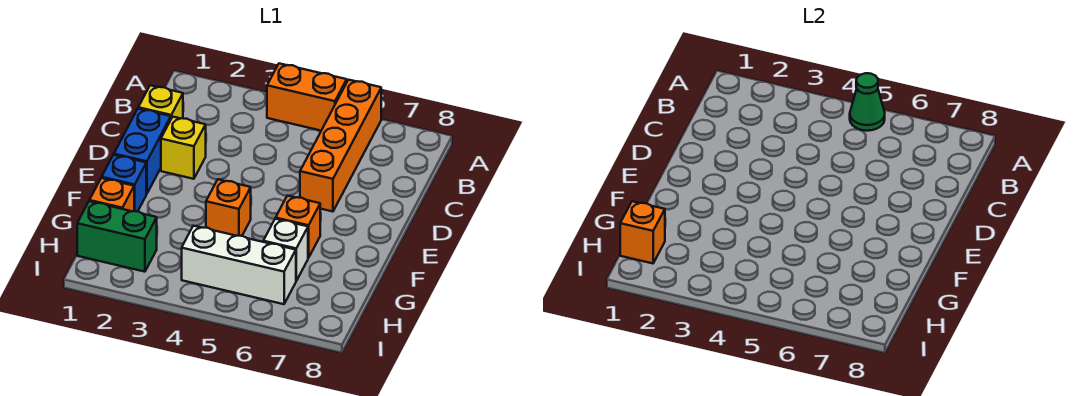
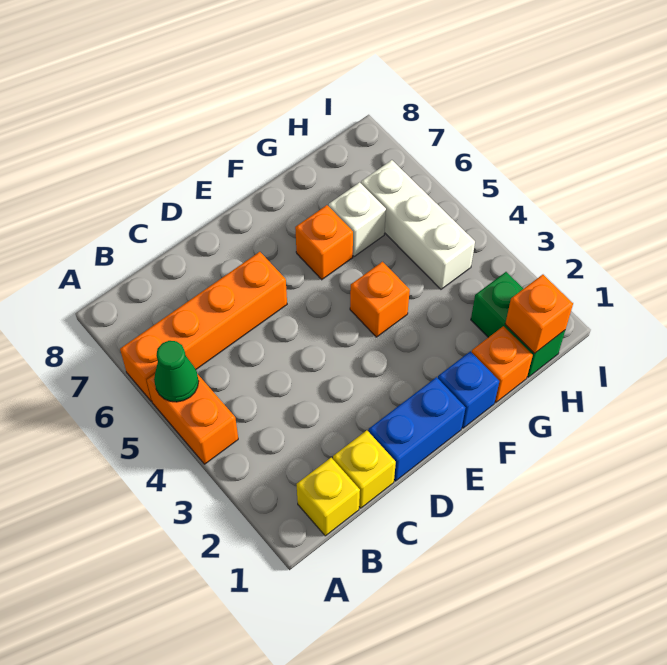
yellow 1x1 brick [161,117,206,179] -> yellow 1x1 brick moved to [297,458,360,536]

